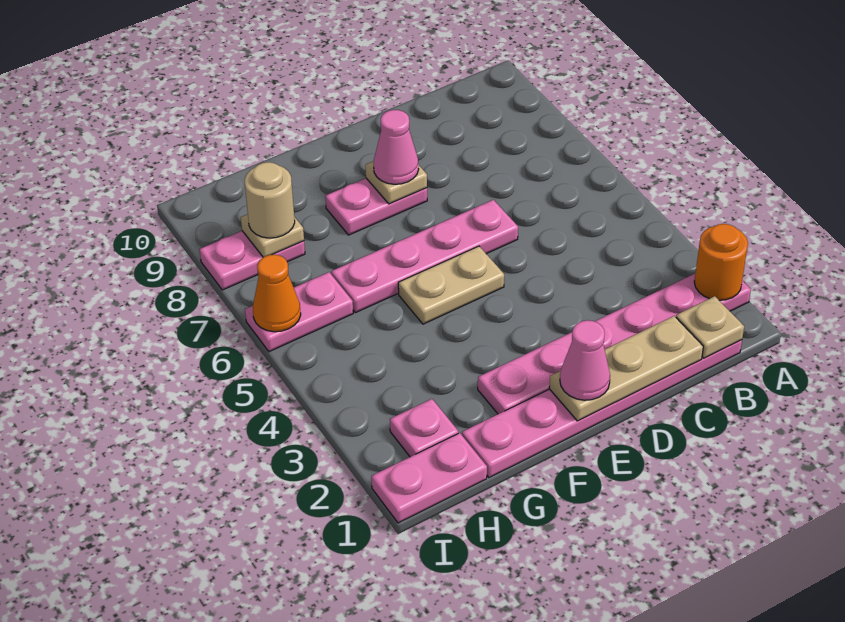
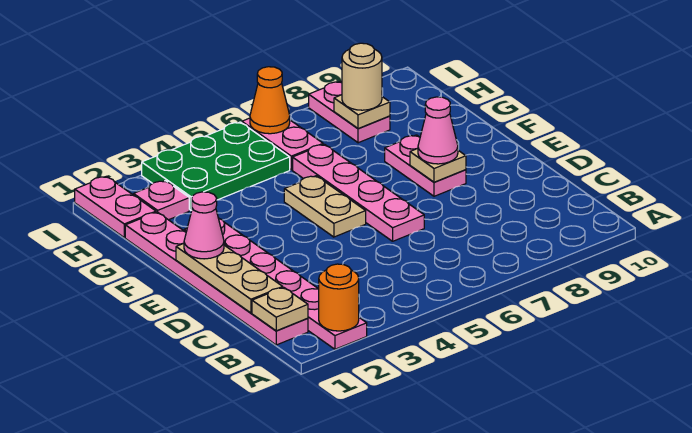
none -> green 2x3 plate [142,122,290,210]

